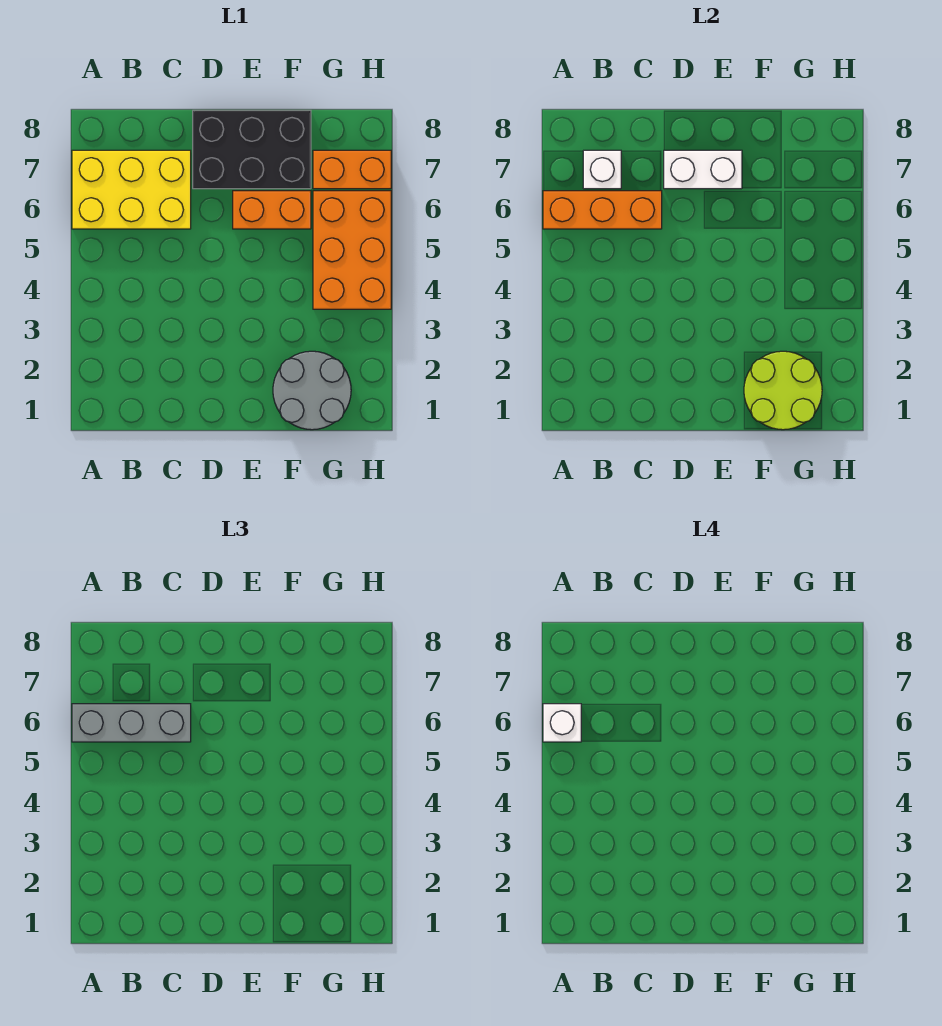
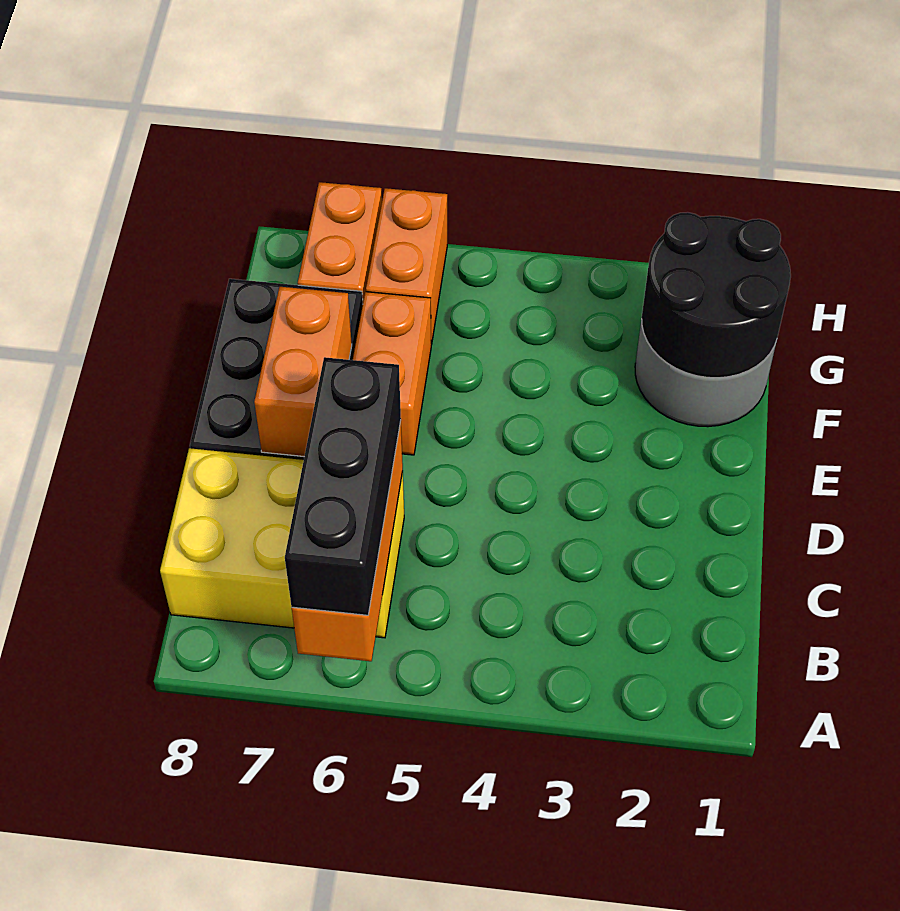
yellow 2x3 brick [72,150,191,229] -> yellow 2x3 brick turned to [160,448,404,638]
grey 1x3 brick [72,704,191,742] -> black 1x3 brick [285,357,401,615]
white 1x1 brick [543,704,581,742] -> none
white 1x1 brick [583,150,621,189] -> none
white 1x2 brick [664,150,742,189] -> orange 1x2 brick [254,287,352,456]
lime 2x2 round brick [744,351,822,430] -> black 2x2 round brick [642,212,791,378]
orange 2x3 brick [313,191,391,309] -> orange 1x2 brick [366,188,447,345]

